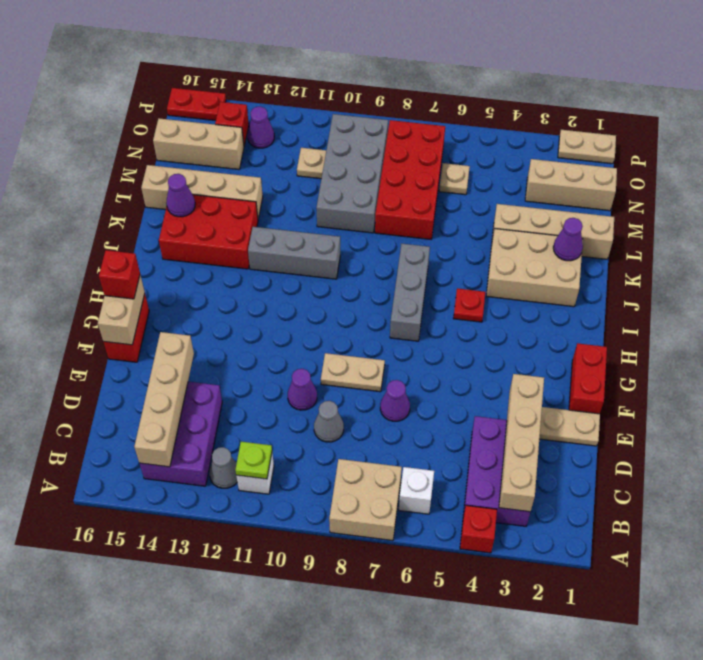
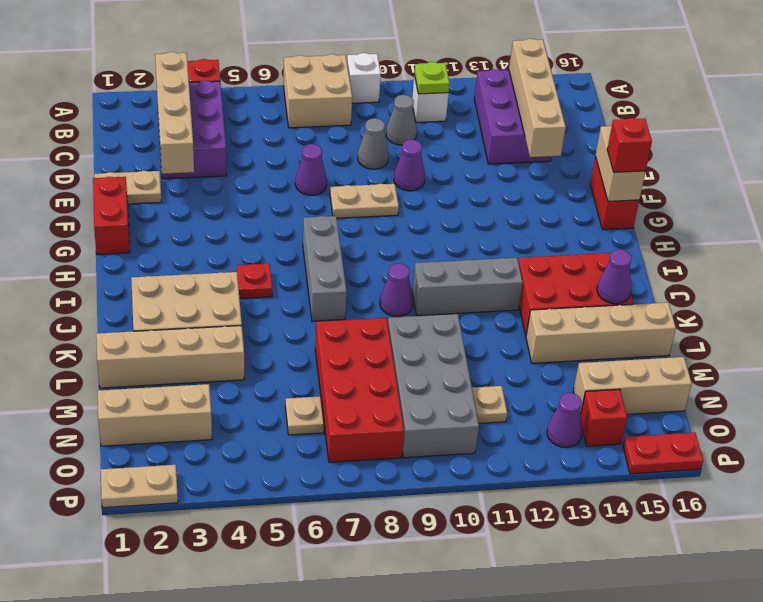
white 1x1 brick [399,467,434,514] -> white 1x1 brick moved to [347,53,381,103]
grey 1x1 cone [209,447,237,488] -> grey 1x1 cone moved to [386,95,417,145]
purple 1x1 cone [553,218,583,261] -> purple 1x1 cone moved to [380,263,413,317]

